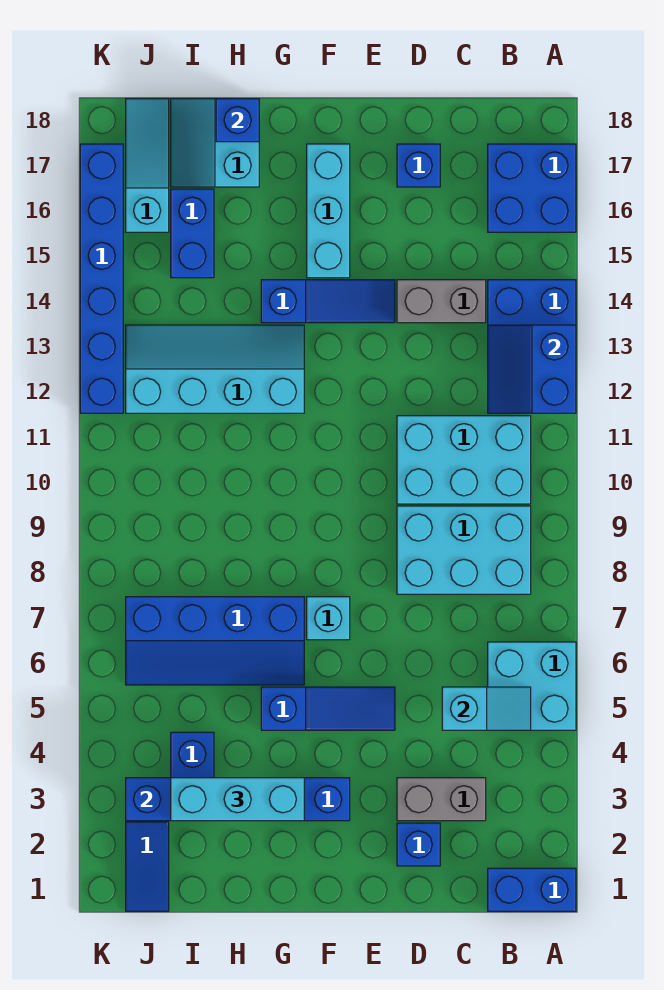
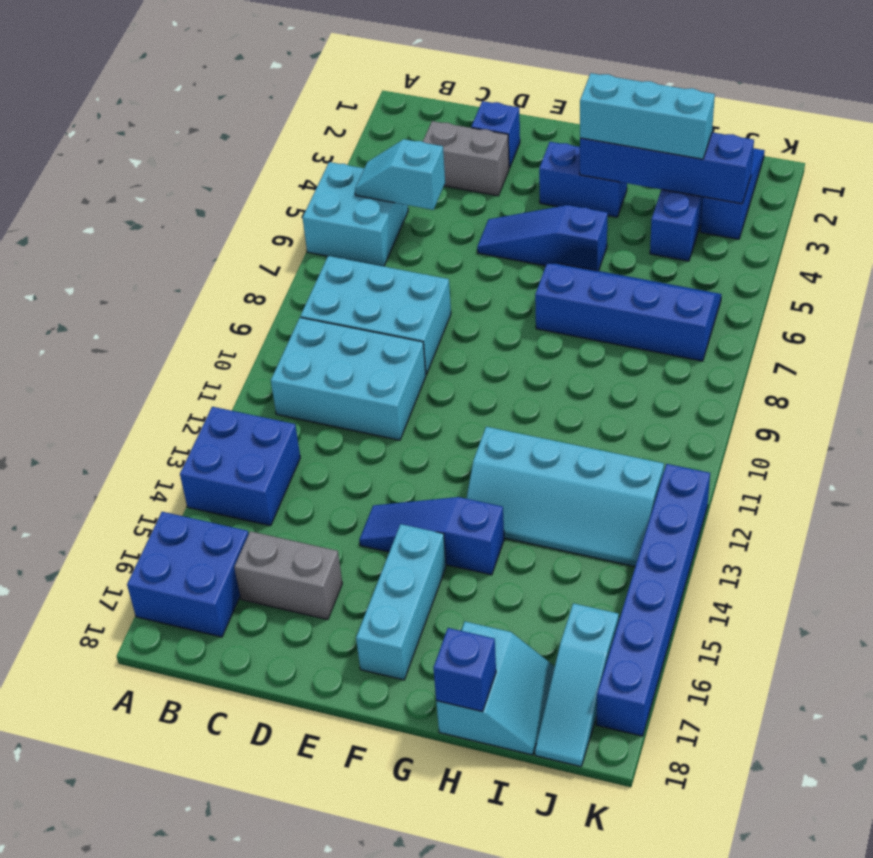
blue 1x2 brick [488,868,576,911] -> none
blue 2x2 slope [488,325,576,413] -> none
grey 1x2 brick [397,280,486,323] -> grey 1x2 brick moved to [234,531,342,620]
blue 1x1 brick [397,144,440,187] -> none
cyan 1x1 brick [307,597,350,640] -> none
blue 1x2 brick [171,189,214,278] -> none

